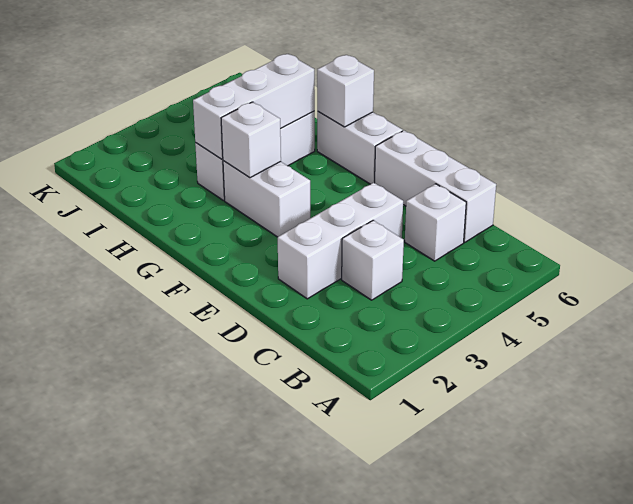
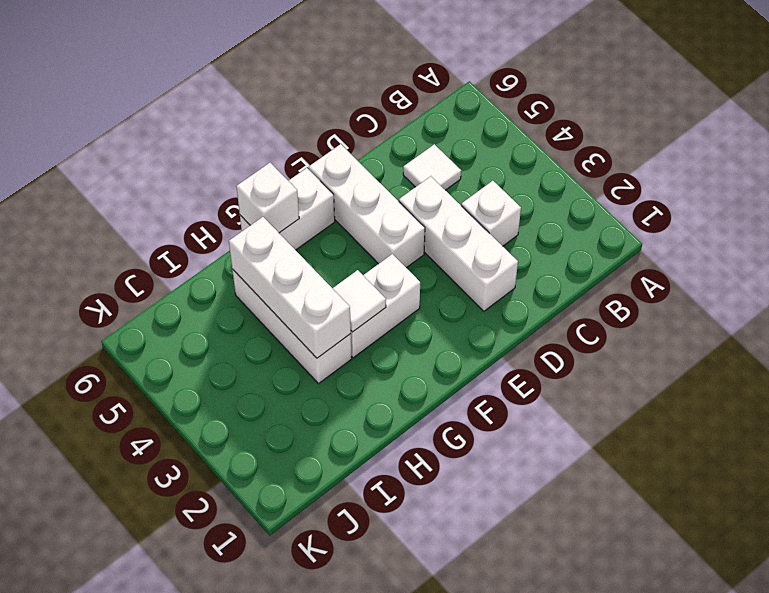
white 1x1 brick [405,184,466,261] -> white 1x1 tile [403,144,461,190]
white 1x3 brick [375,131,496,242] -> white 1x3 brick turned to [309,144,425,268]
white 1x1 brick [221,102,281,178] -> white 1x1 tile [333,270,386,332]

